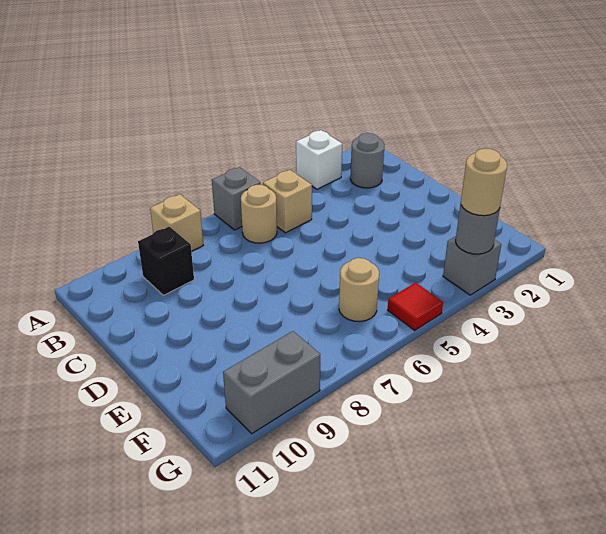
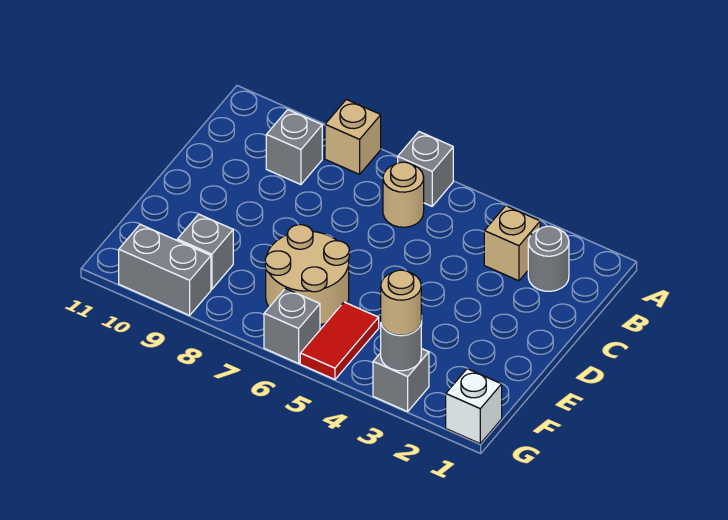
white 1x1 brick [296,130,342,189] -> white 1x1 brick moved to [446,369,502,443]
tan 1x1 brick [263,170,312,233] -> tan 1x1 brick moved to [484,206,540,281]
black 1x1 brick [138,227,194,295] -> grey 1x1 brick [266,110,322,185]
tan 1x1 round brick [339,258,379,322] -> tan 2x2 round brick [265,225,349,325]
none -> grey 1x1 brick [177,214,233,289]
red 1x1 tile [388,283,443,330] -> red 1x2 tile [300,302,379,379]
none -> grey 1x1 brick [264,289,320,363]

